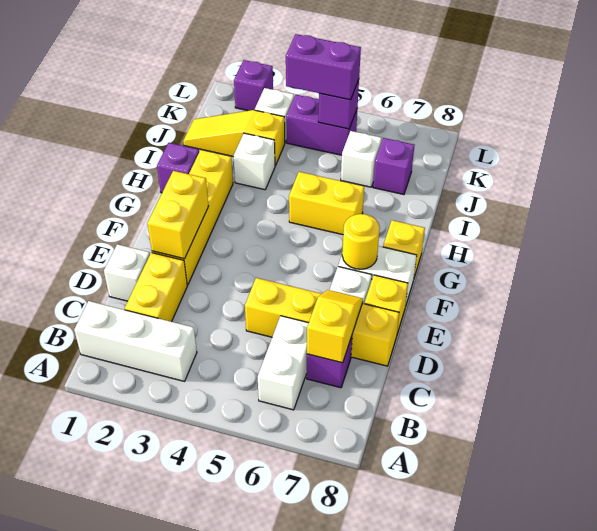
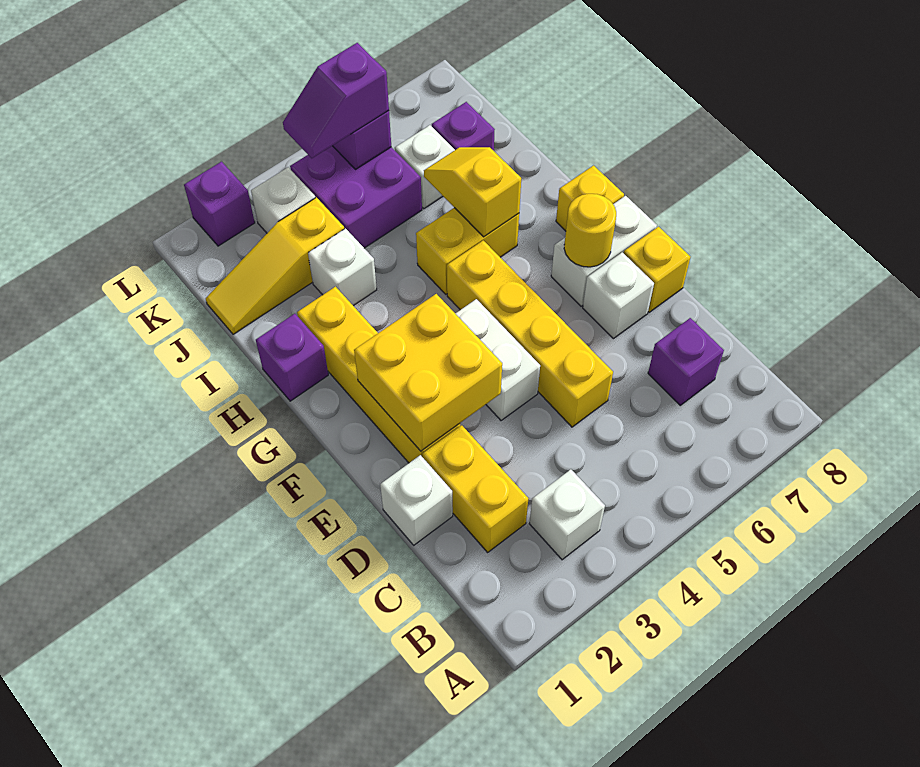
white 1x3 brick [74,301,197,381] -> white 1x1 brick [530,469,605,560]
white 1x2 brick [258,316,308,410] -> white 1x2 brick moved to [455,299,540,421]
yellow 1x2 slope [307,290,363,363] -> yellow 1x2 slope moved to [424,147,521,237]
yellow 1x4 brick [245,278,399,366] -> yellow 1x4 brick turned to [447,240,613,427]
yellow 1x2 brick [147,171,208,259] -> yellow 2x2 brick [354,294,502,451]
purple 1x2 brick [286,95,357,155] -> purple 2x2 brick [290,146,422,248]
purple 1x2 brick [286,34,361,100] -> purple 1x2 slope [283,43,389,158]

